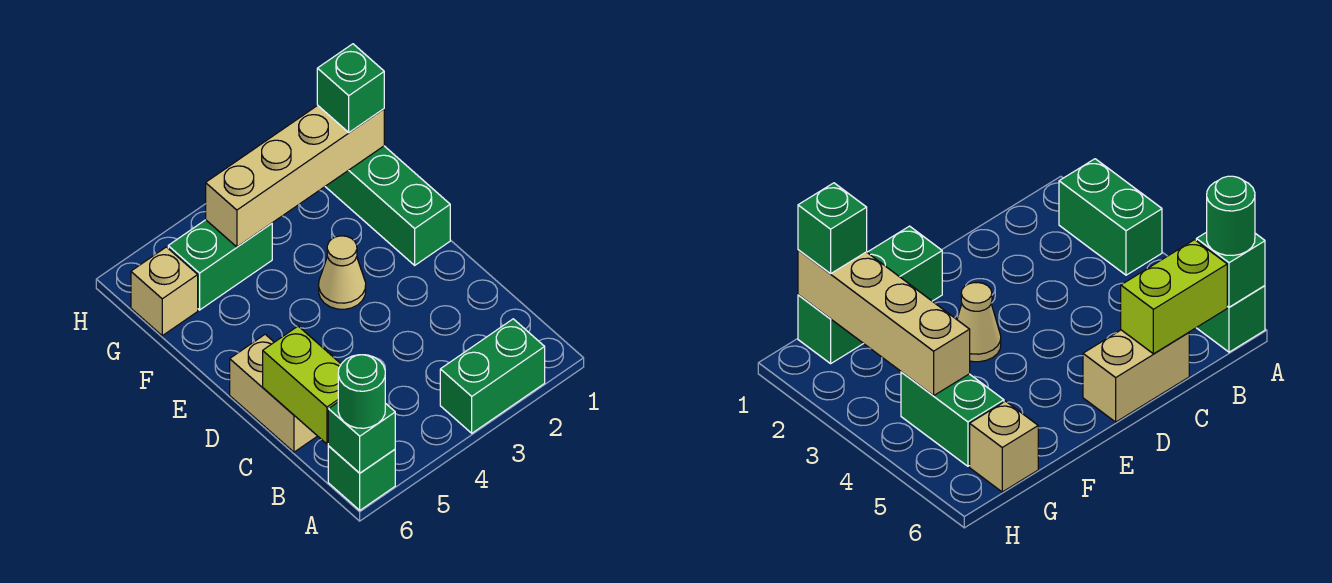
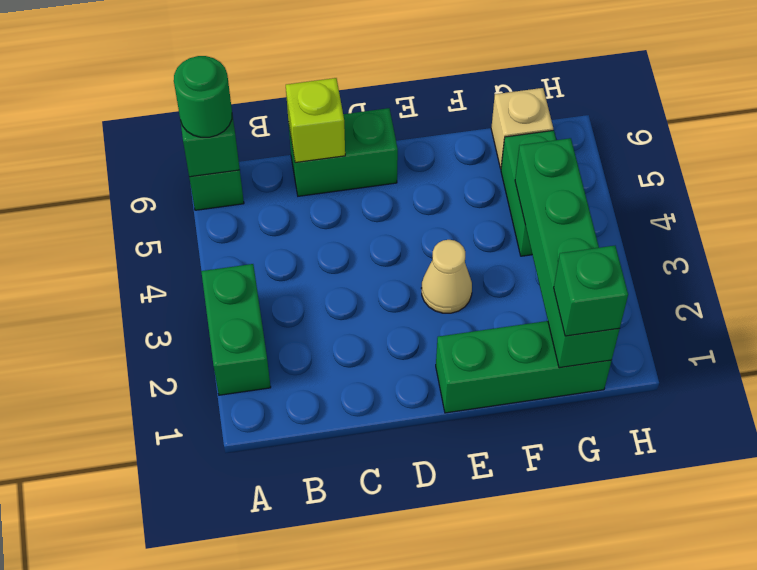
lime 1x2 brick [263,326,341,444] -> lime 1x1 brick [286,78,345,163]
tan 1x2 brick [230,334,317,452] -> green 1x2 brick [289,108,398,196]
tan 1x4 brick [206,105,384,247] -> green 1x4 brick [515,138,619,368]

